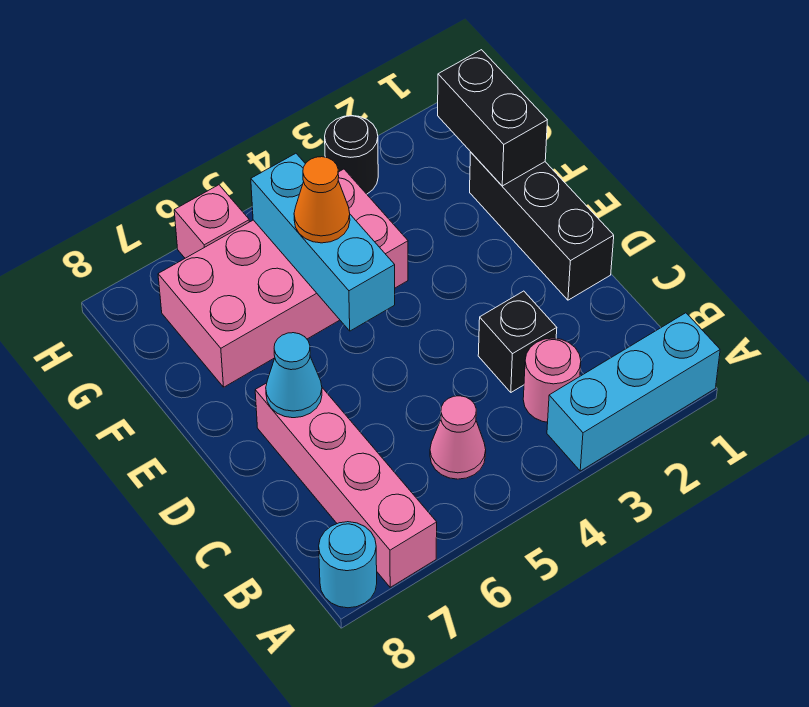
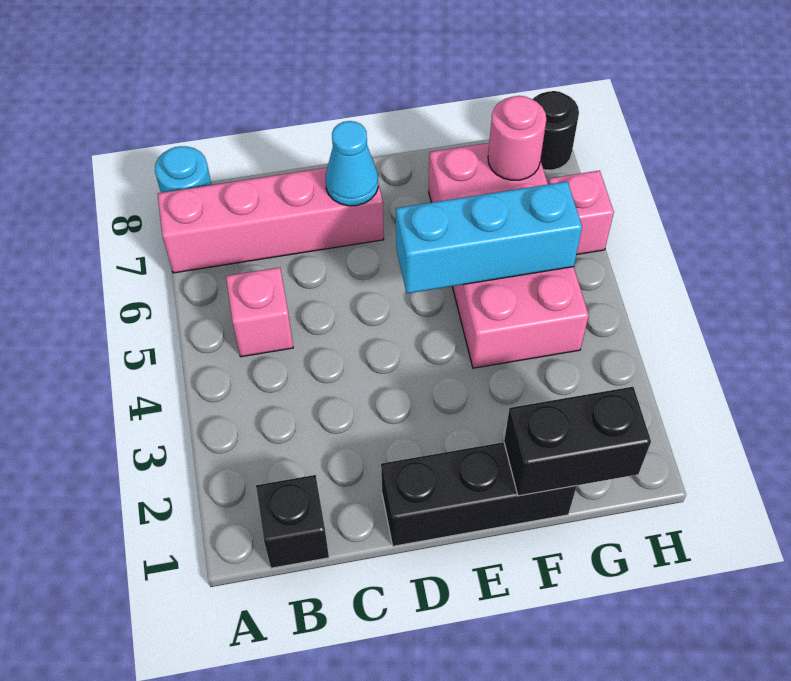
cyan 1x3 brick [547,313,720,471] -> none
pink 1x1 round brick [523,338,581,422] -> pink 1x1 round brick moved to [488,96,546,180]
pink 1x1 cone [430,396,486,479] -> pink 1x1 brick [226,267,293,357]
black 1x1 brick [478,291,557,392] -> black 1x1 brick moved to [256,475,329,568]
orange 1x1 cone [294,157,350,243] -> none
black 1x1 round brick [325,116,378,194] -> black 1x1 round brick moved to [533,91,579,170]

